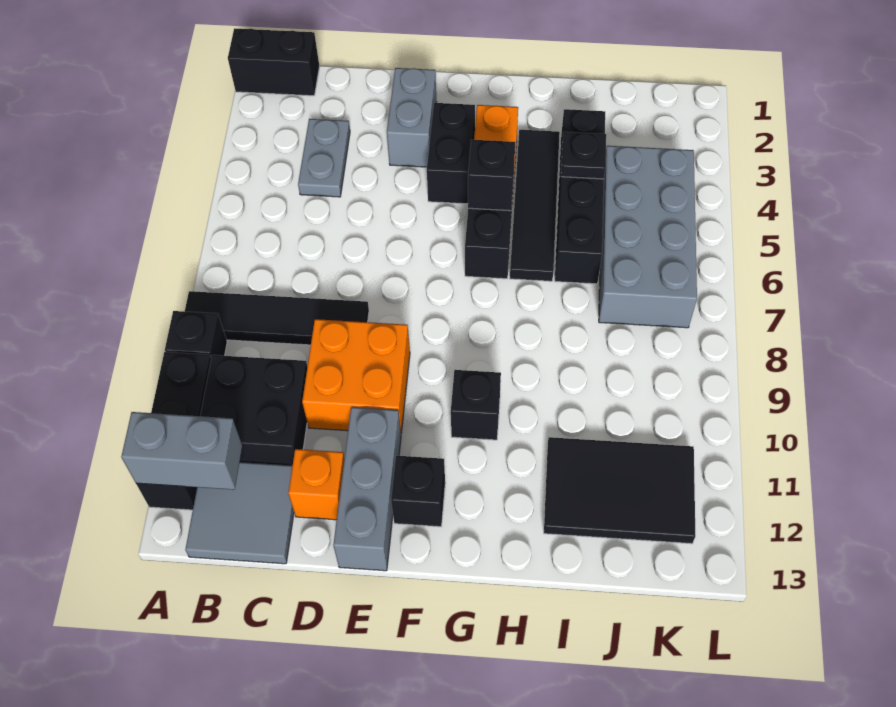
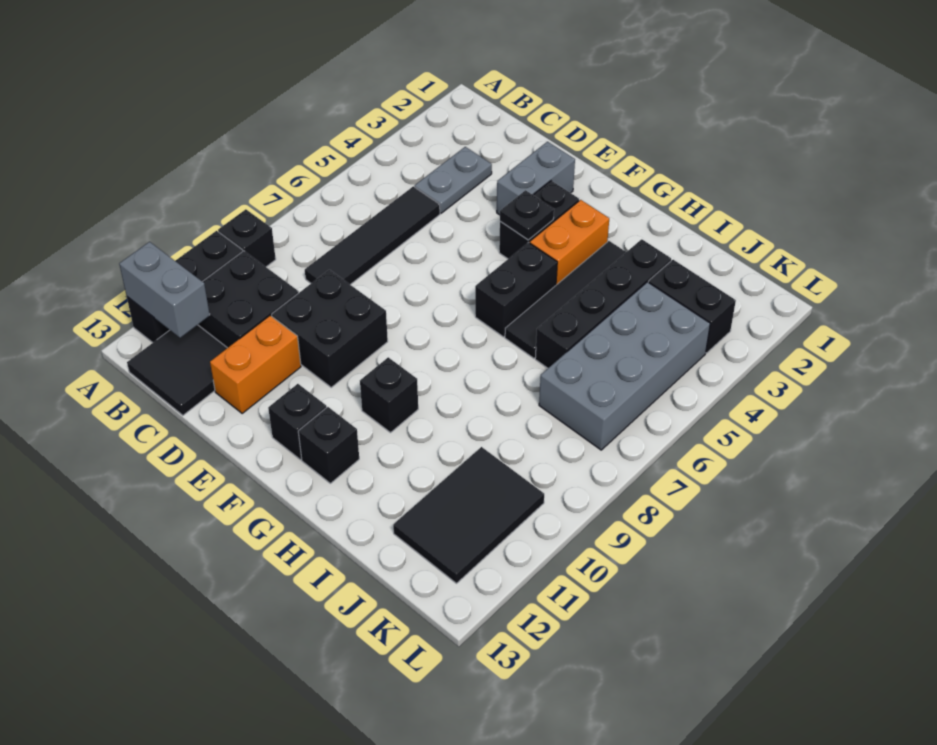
black 1x2 brick [228,28,319,96] -> black 1x2 brick moved to [648,260,736,353]
black 1x4 tile [185,291,369,345] -> black 1x4 tile turned to [305,186,440,285]
grey 2x2 tile [185,462,294,564] -> black 2x2 tile [127,325,227,415]
orange 2x2 brick [302,319,410,433] -> black 2x2 brick [272,270,388,387]
orange 1x1 brick [288,449,344,520] -> orange 1x2 brick [210,316,301,413]
grey 1x3 brick [333,407,401,571] -> none
black 1x1 brick [468,140,515,211] -> black 1x1 brick moved to [298,407,359,483]
black 1x1 plate [561,132,606,179] -> black 1x1 plate moved to [500,190,554,240]
black 2x3 tile [544,437,695,544] -> black 2x3 tile turned to [393,447,544,583]

